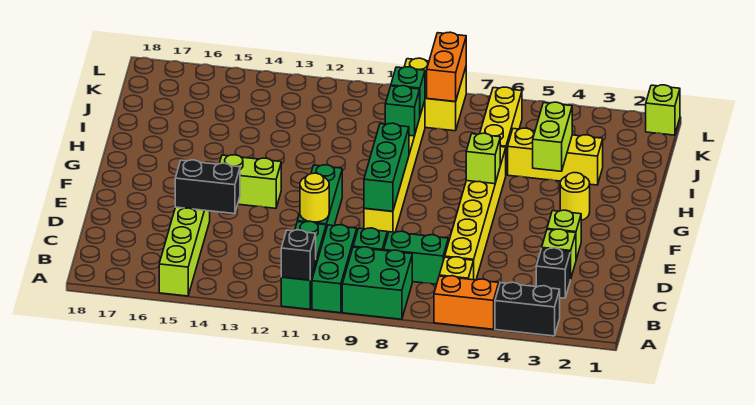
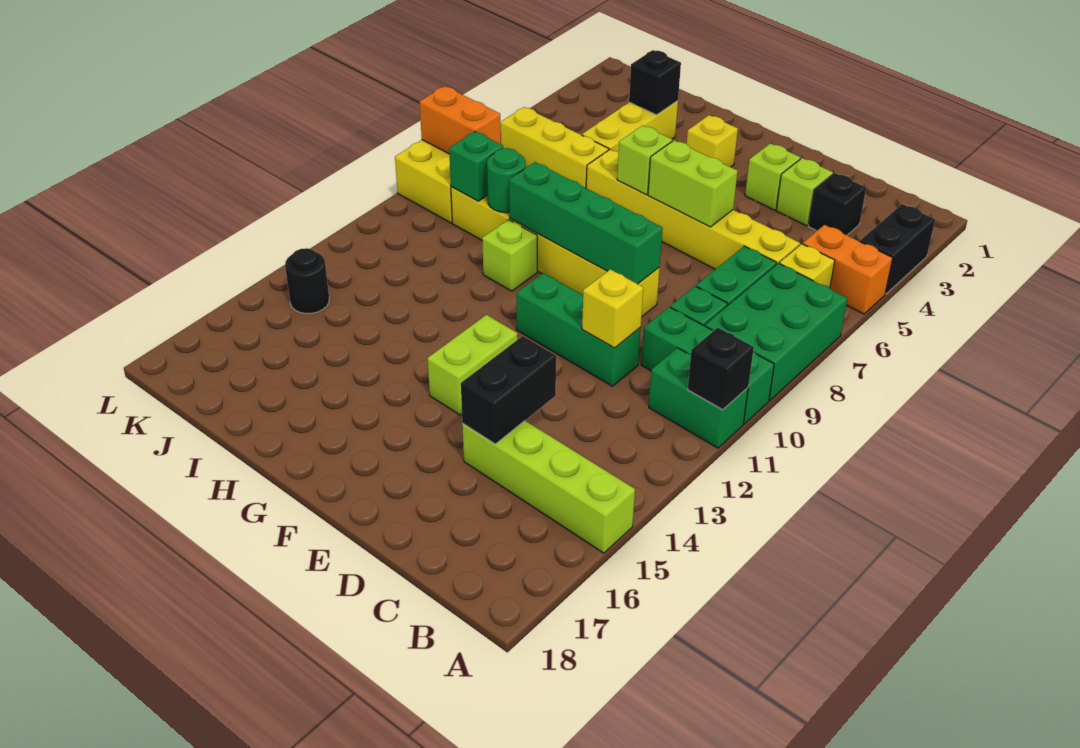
orange 1x2 brick [434,276,499,329] -> orange 1x2 brick turned to [803,225,893,314]
green 2x2 brick [342,247,412,319] -> green 2x3 brick [705,263,847,401]
green 1x3 brick [281,221,326,309] -> green 1x2 brick [649,348,748,448]
yellow 1x1 round brick [300,173,329,222] -> yellow 1x1 brick [582,269,643,348]
green 1x3 brick [364,123,409,211] -> green 1x4 brick [509,162,663,284]
yellow 1x1 round brick [560,173,590,221] -> yellow 1x1 brick [687,115,738,167]
lime 1x2 brick [533,102,572,171] -> lime 1x2 brick moved to [648,140,738,227]
none -> black 1x1 brick [629,50,681,115]
green 1x1 brick [385,86,420,136] -> green 1x1 round brick [487,148,526,213]
none -> black 1x1 round brick [285,248,329,314]
lime 1x1 brick [646,85,680,135] -> lime 1x1 brick moved to [482,220,537,291]

